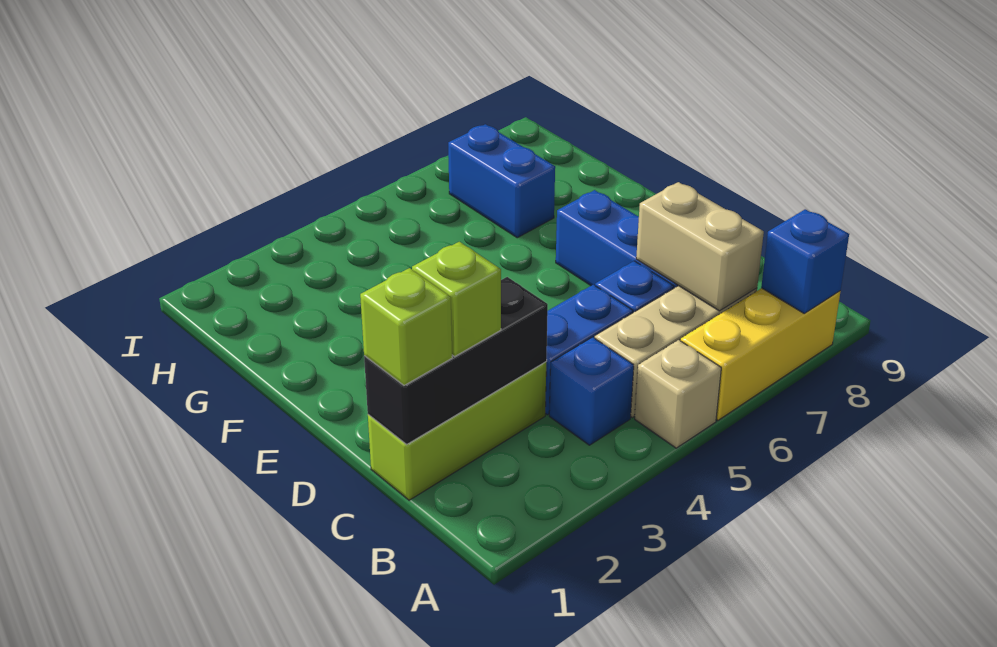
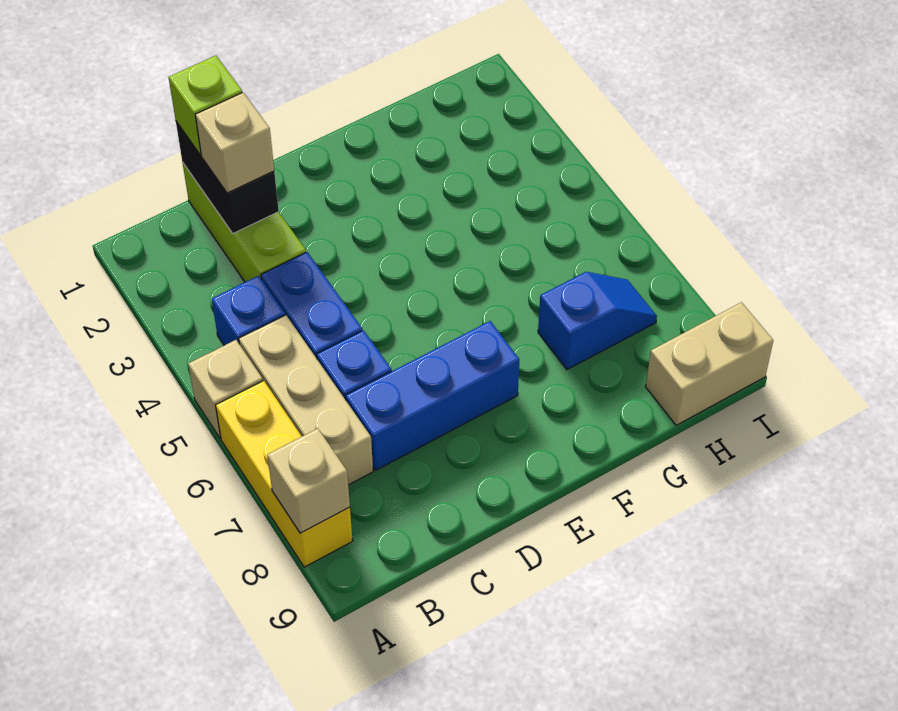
blue 1x1 brick [761,209,849,313] -> tan 1x1 brick [267,428,350,533]
tan 1x2 brick [636,182,764,311] -> tan 1x2 brick moved to [646,302,773,425]
black 1x3 brick [364,277,548,444] -> black 1x2 brick [176,122,279,233]
lime 1x1 brick [412,242,501,356] -> tan 1x1 brick [195,92,274,193]
blue 1x2 brick [448,124,555,238] -> blue 1x2 slope [538,272,657,369]

